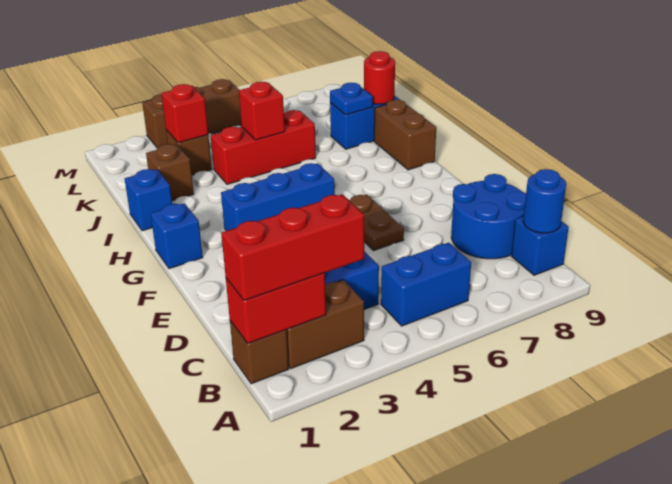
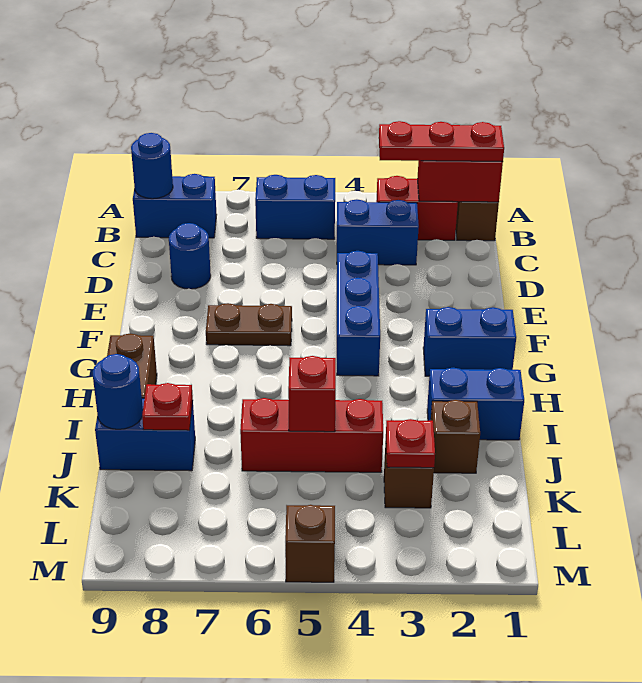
red 1x3 brick [221,194,364,301] -> red 1x3 plate [379,121,504,161]
brown 1x2 brick [287,280,364,368] -> red 1x2 brick [376,176,458,240]
blue 1x1 brick [511,216,569,275] -> blue 1x2 brick [133,174,217,238]
blue 2x2 round brick [451,174,526,259] -> blue 1x1 round brick [169,223,211,289]
brown 1x2 plate [349,194,404,251] -> brown 1x2 plate turned to [206,303,292,346]
blue 1x1 brick [151,203,203,269] -> blue 1x2 brick [423,307,516,376]
blue 1x3 brick [221,163,335,231] -> blue 1x3 brick turned to [337,251,380,376]
blue 1x1 brick [125,169,172,231] -> blue 1x2 brick [427,368,524,440]
blue 1x1 plate [330,83,373,115] -> red 1x1 plate [142,383,193,430]
red 1x1 round brick [364,51,395,104] -> blue 1x1 round brick [92,354,143,429]
red 1x1 brick [161,84,208,143] -> red 1x1 plate [386,419,435,468]
brown 1x3 brick [142,79,242,148] -> brown 1x1 brick [285,505,335,582]

